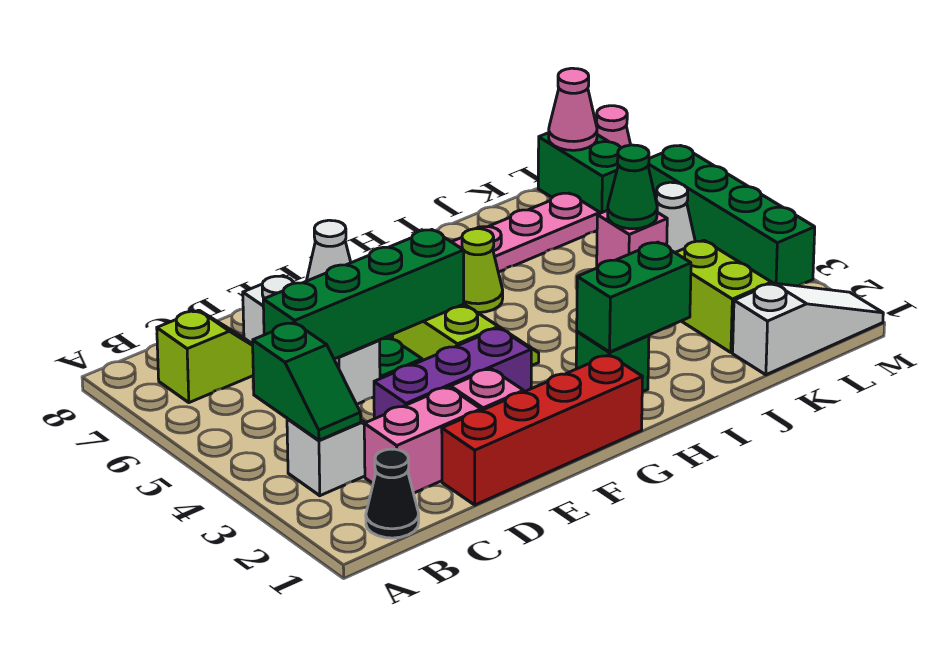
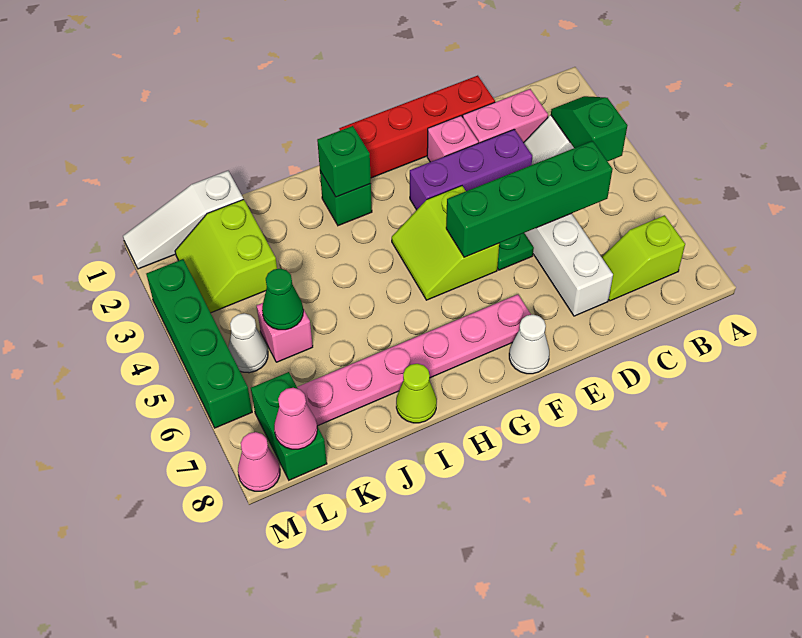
black 1x1 cone [366,449,419,538] -> none
green 1x2 brick [577,242,691,352] -> green 1x1 brick [317,126,371,197]
lime 1x1 cone [462,229,503,313] -> lime 1x1 cone moved to [396,364,437,423]

